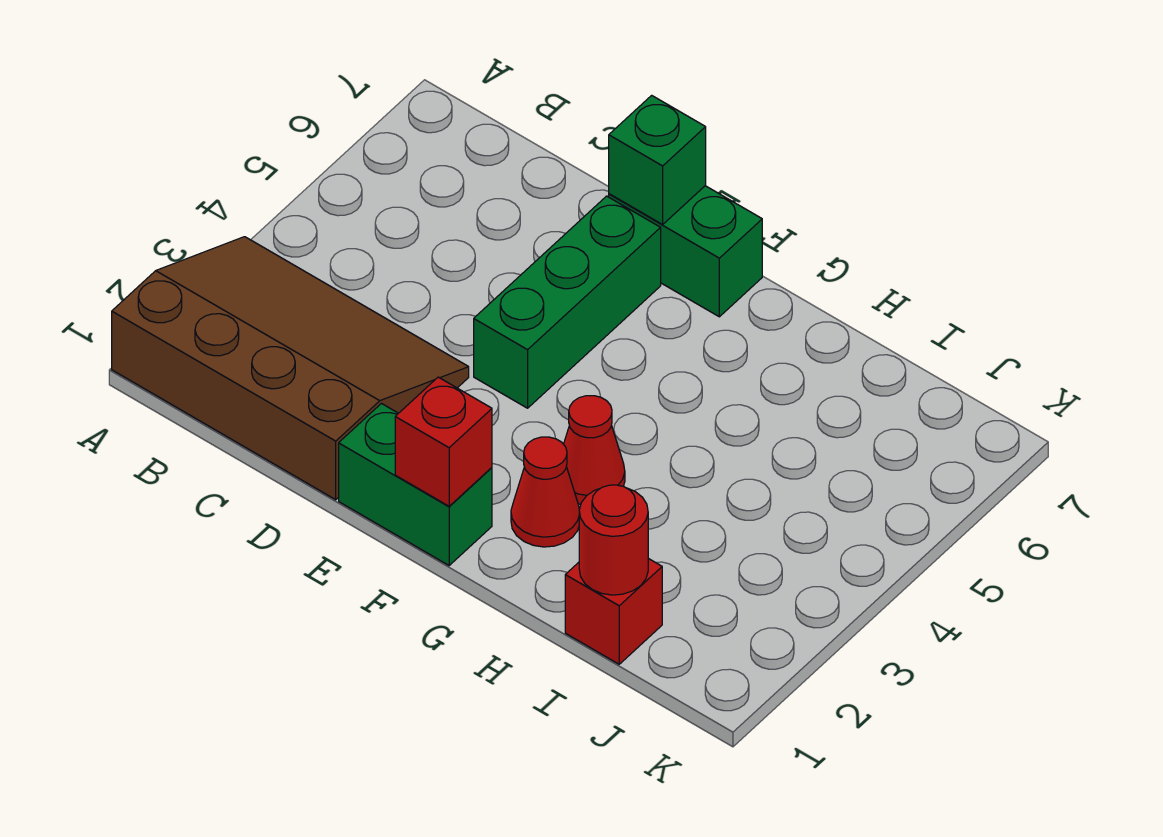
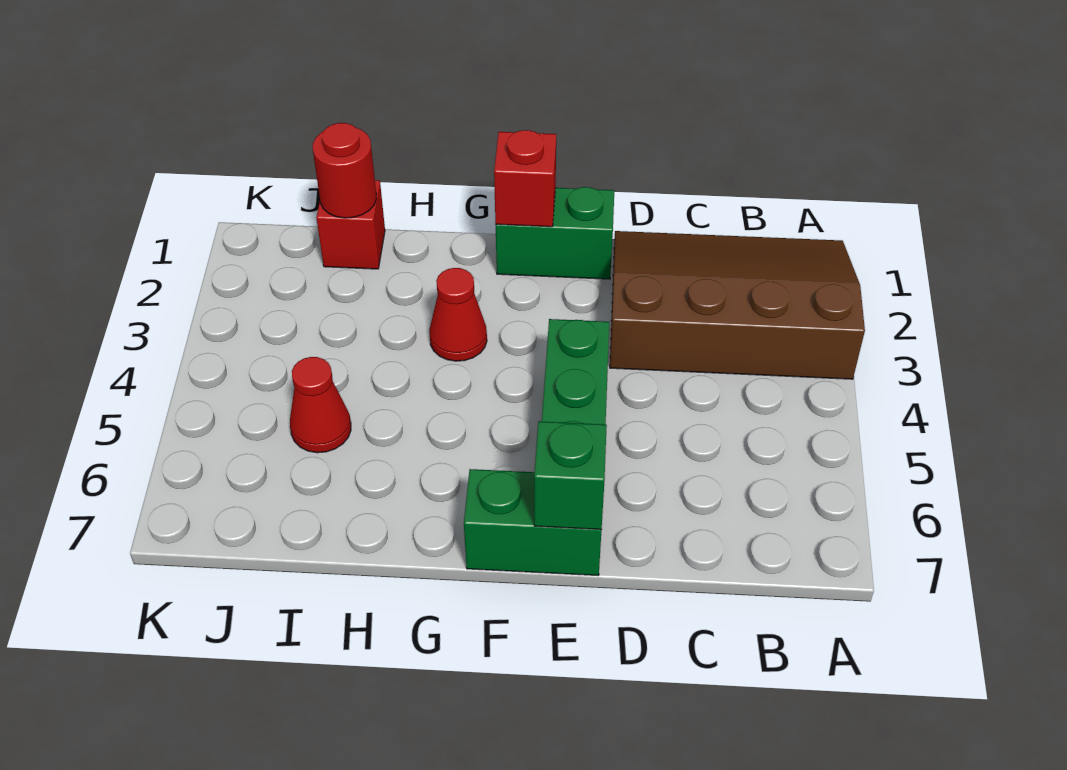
brown 3x4 slope [112,237,469,500] -> brown 3x4 slope turned to [610,231,865,379]
red 1x1 cone [511,437,579,547] -> red 1x1 cone moved to [290,357,351,453]

